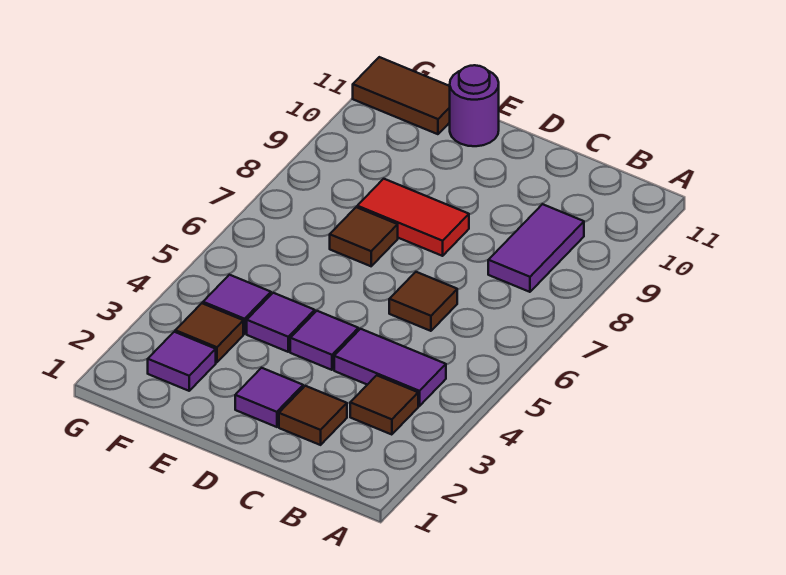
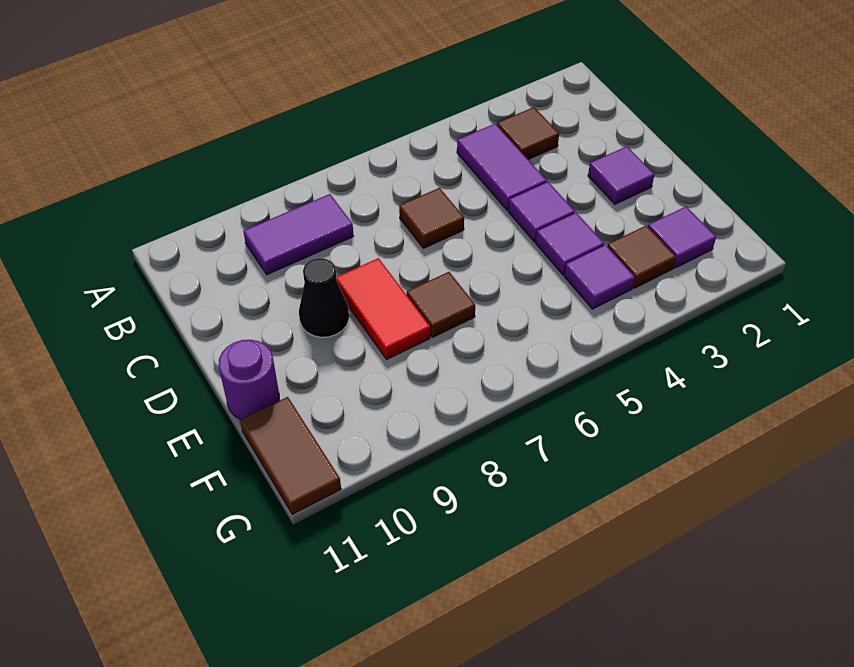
brown 1x1 tile [279,386,347,445] -> none
none -> black 1x1 cone [299,258,349,337]

